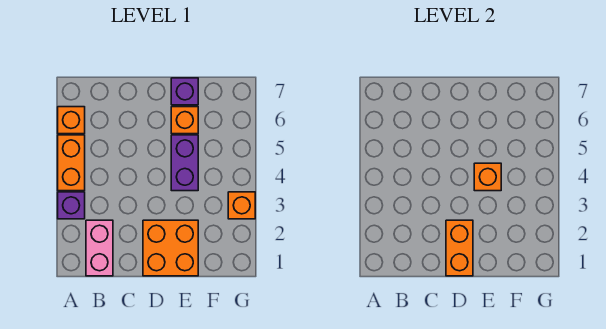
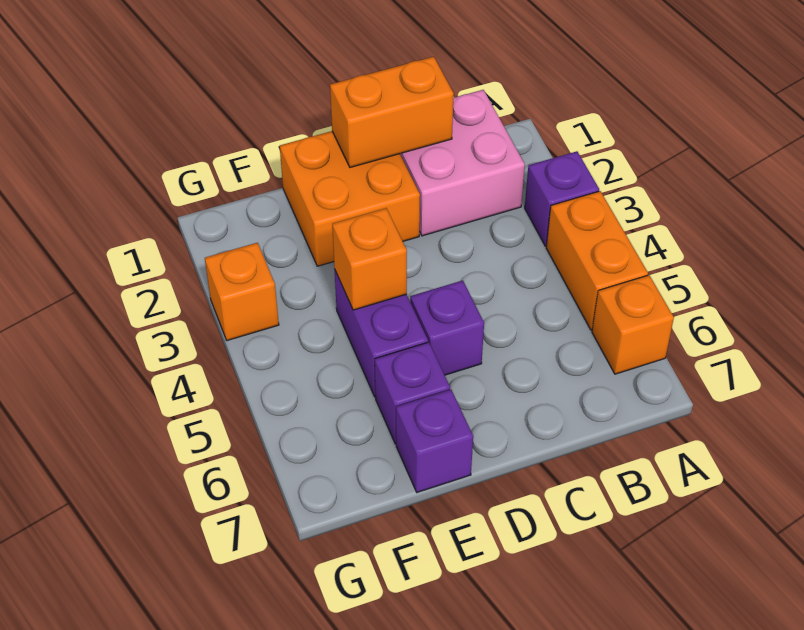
pink 1x2 brick [86,220,113,276] -> pink 2x2 brick [400,90,525,236]
orange 1x2 brick [446,220,473,276] -> orange 1x2 brick turned to [330,57,454,167]
none -> purple 1x1 brick [410,281,484,375]
orange 1x1 brick [171,107,198,134] -> purple 1x1 brick [375,342,450,444]

